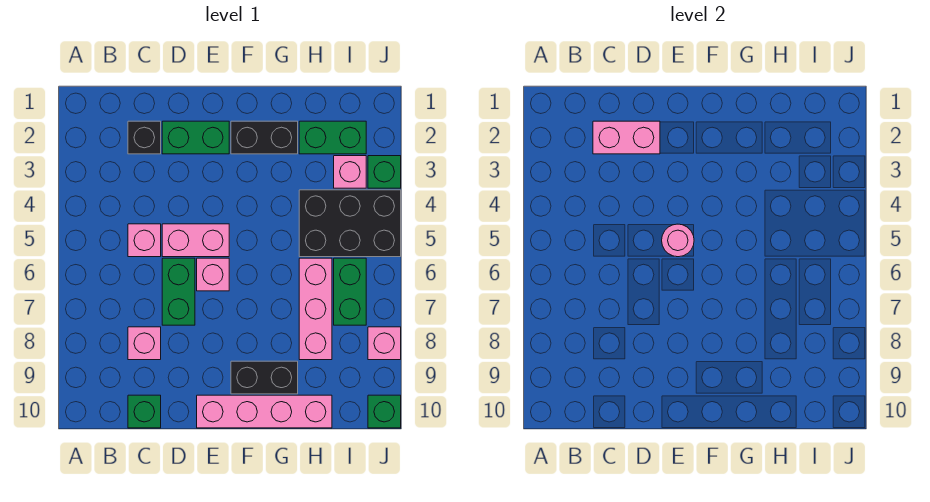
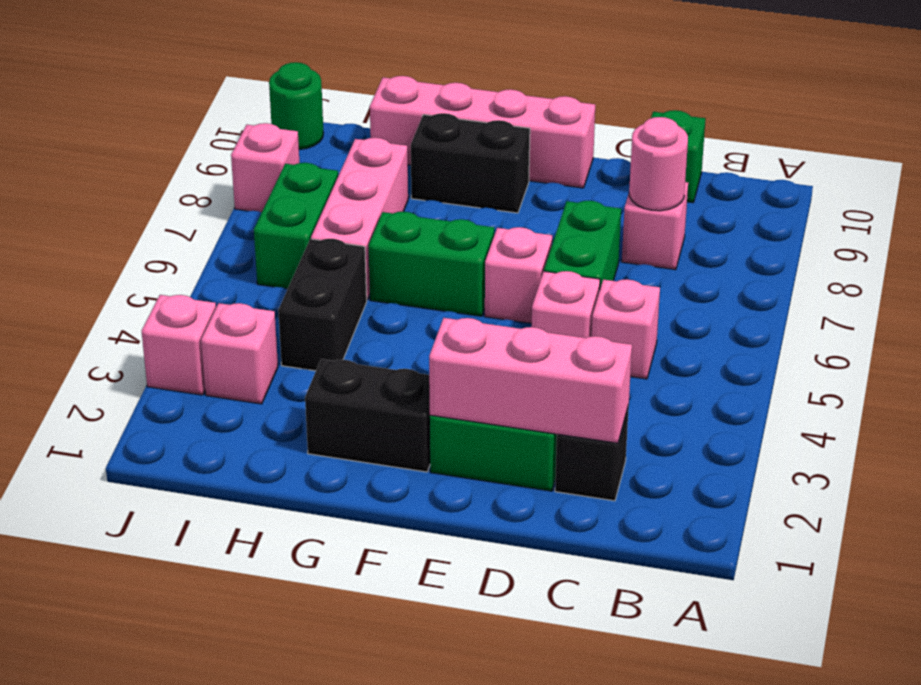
pink 1x2 brick [593,121,660,154] -> pink 1x3 brick [429,318,632,443]
pink 1x2 brick [162,224,229,257] -> pink 1x1 brick [532,271,600,338]
pink 1x1 round brick [662,224,694,257] -> pink 1x1 round brick moved to [629,117,688,211]
green 1x2 brick [299,121,366,154] -> green 1x2 brick moved to [369,212,494,316]
black 2x3 brick [299,190,401,257] -> black 1x2 brick [278,239,367,371]
green 1x1 brick [368,156,401,188] -> pink 1x1 brick [142,295,216,395]
green 1x1 brick [368,395,401,428] -> green 1x1 round brick [269,62,323,150]

